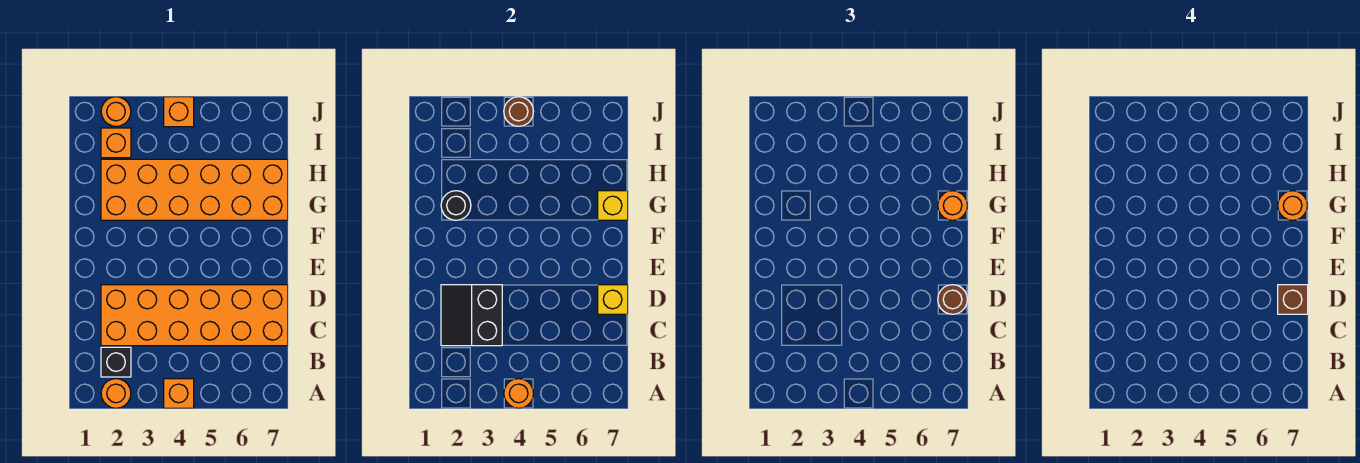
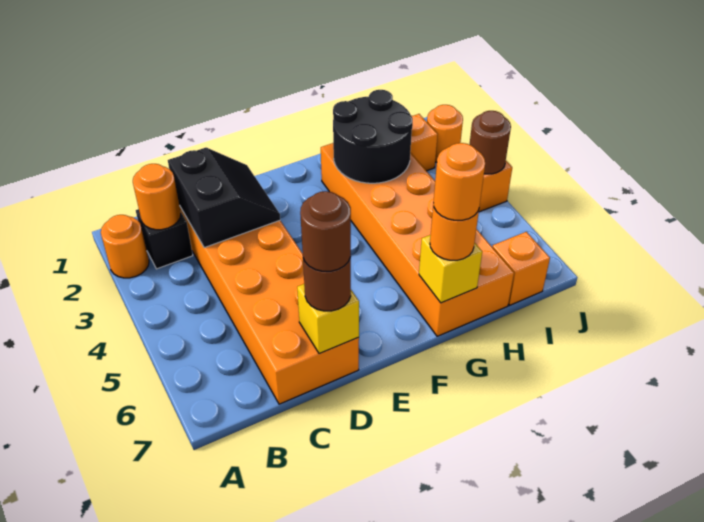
orange 1x1 brick [164,379,194,408] -> orange 1x1 brick moved to [492,232,550,305]
orange 1x1 round brick [504,379,534,408] -> orange 1x1 round brick moved to [133,164,181,230]
black 2x2 slope [441,285,502,346] -> black 2x2 slope turned to [168,148,280,248]
brown 1x1 brick [1278,285,1308,314] -> brown 1x1 round brick [300,191,351,271]
black 1x1 round brick [441,191,471,220] -> black 2x2 round brick [333,90,413,183]

